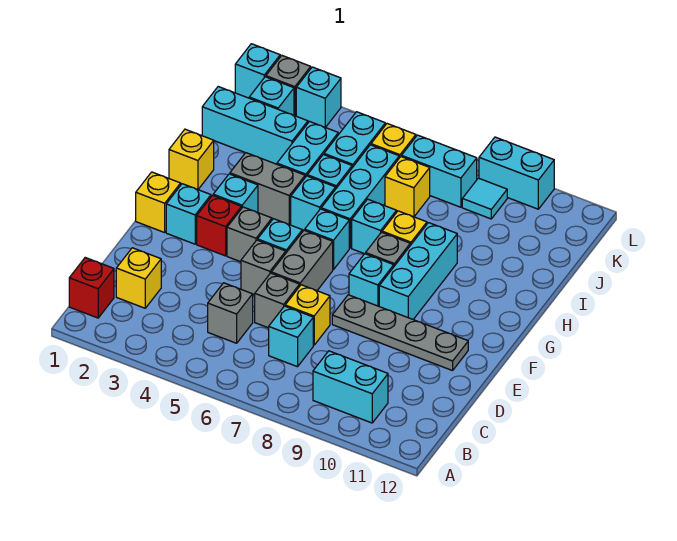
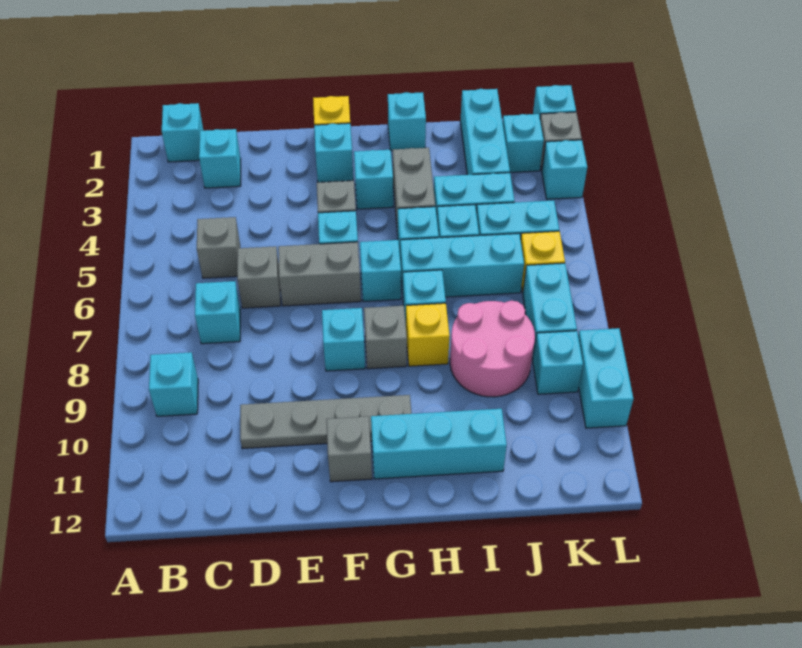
red 1x1 brick [69,258,114,318] -> cyan 1x1 brick [162,103,203,162]
cyan 1x2 brick [313,351,388,423] -> cyan 1x1 brick [149,352,198,416]
yellow 1x1 brick [116,248,161,308] -> cyan 1x1 brick [199,129,241,188]
yellow 1x1 brick [285,285,330,345] -> none
grey 1x1 brick [241,240,286,295] -> grey 1x1 brick moved to [326,416,372,482]
grey 1x4 plate [332,295,468,371] -> grey 1x4 plate turned to [240,395,411,449]
red 1x1 brick [197,195,241,256] -> none
cyan 1x3 brick [379,223,457,319] -> cyan 1x3 brick moved to [371,409,507,479]
yellow 1x1 brick [169,129,214,190] -> cyan 1x1 brick [388,92,426,151]
none -> pink 2x2 round brick [450,301,535,397]
yellow 1x1 brick [385,157,430,217] -> none
cyan 1x1 tile [462,178,507,219] -> cyan 1x1 brick [533,331,583,394]

